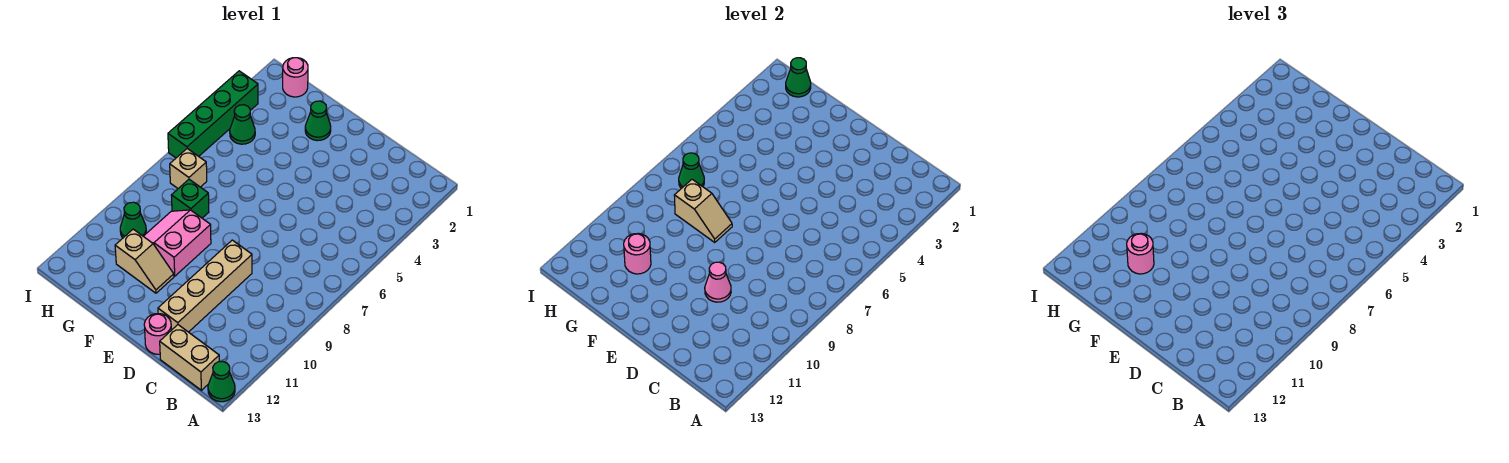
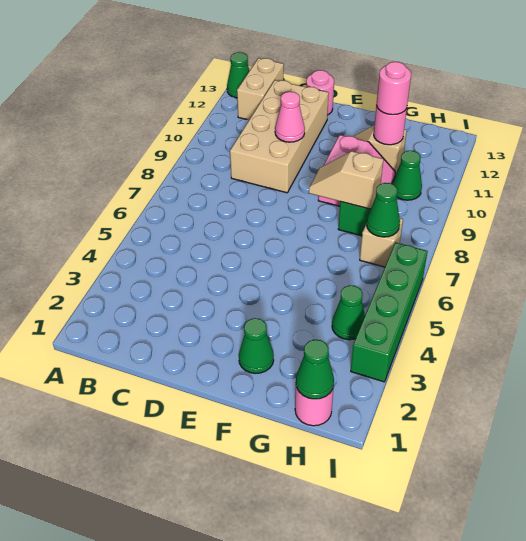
tan 1x2 brick [160,325,219,390] -> tan 1x2 brick turned to [237,58,284,120]
tan 1x4 brick [158,240,252,332] -> tan 2x4 brick [230,80,329,193]

